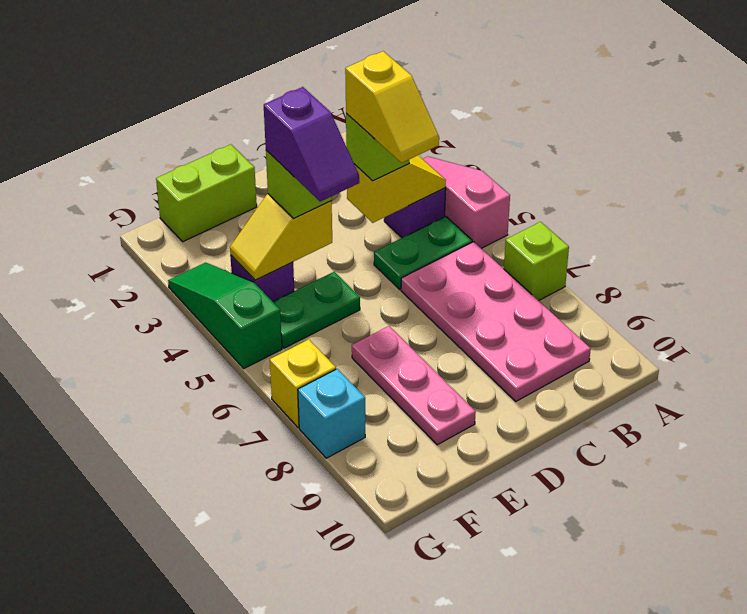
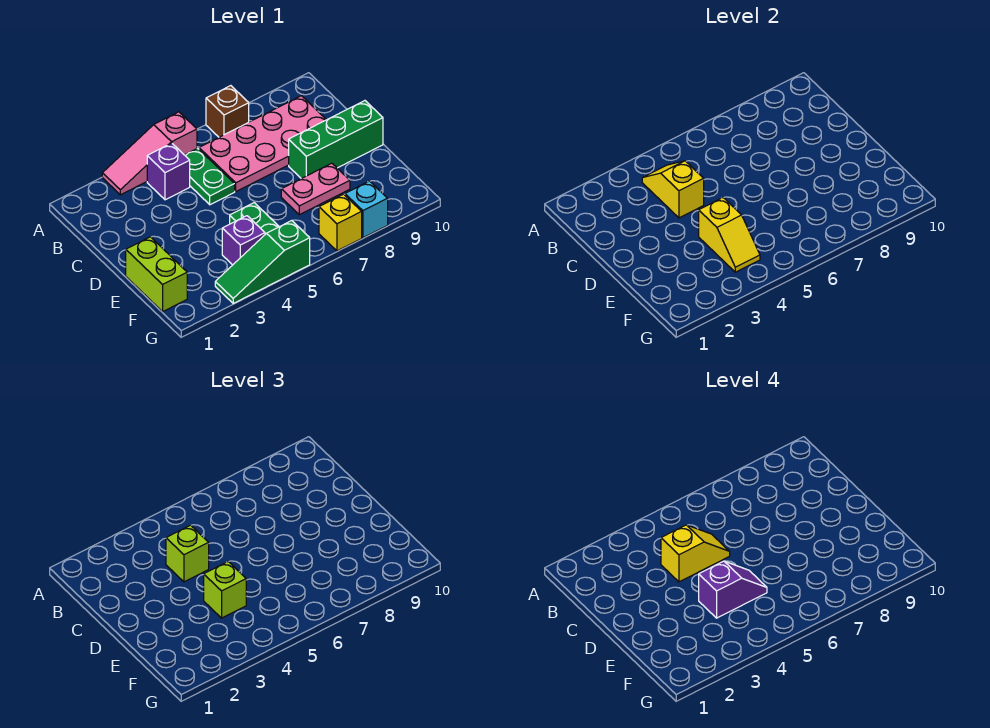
lime 1x1 brick [504,222,569,301] -> brown 1x1 brick [206,86,249,137]
none -> green 1x3 brick [289,101,383,179]
pink 1x3 plate [352,326,476,445] -> pink 1x2 plate [281,163,350,215]

